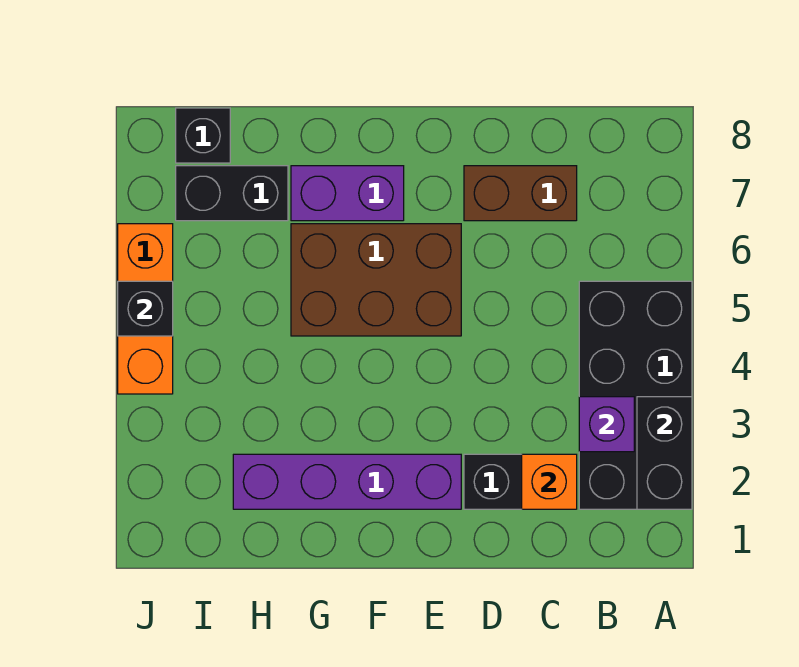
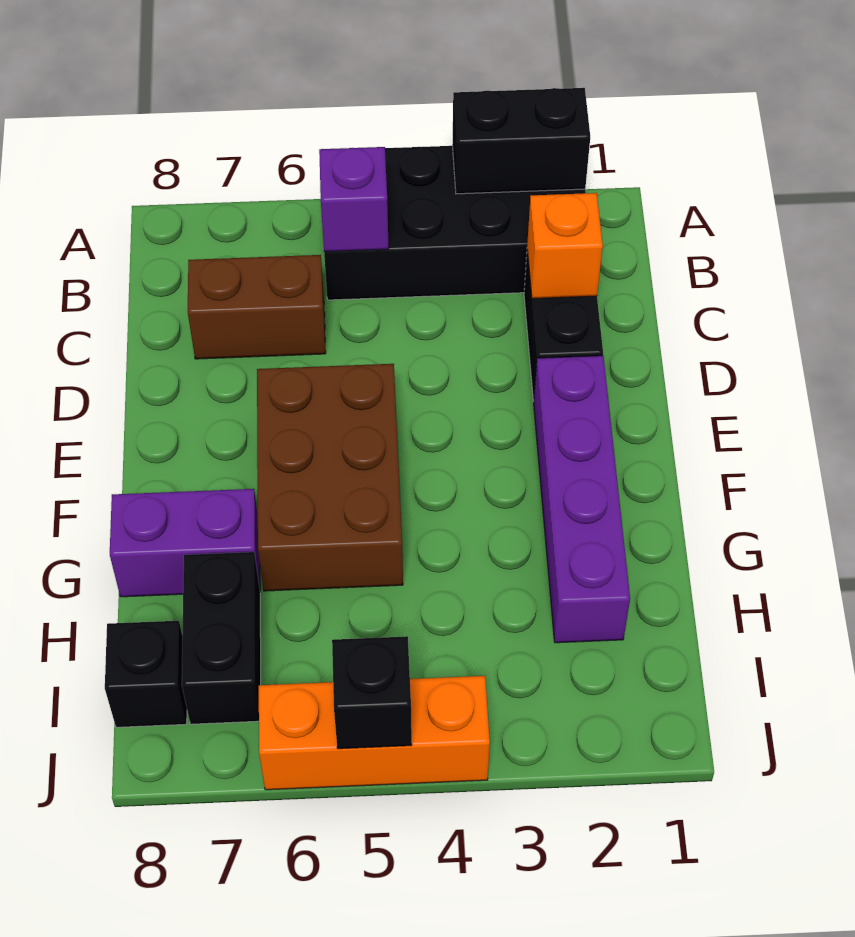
purple 1x1 brick [579,397,634,452] -> purple 1x1 brick moved to [319,147,389,252]
brown 1x2 brick [464,166,577,221] -> brown 1x2 brick turned to [188,255,326,359]
purple 1x2 brick [291,166,404,221] -> purple 1x2 brick turned to [110,489,260,597]

